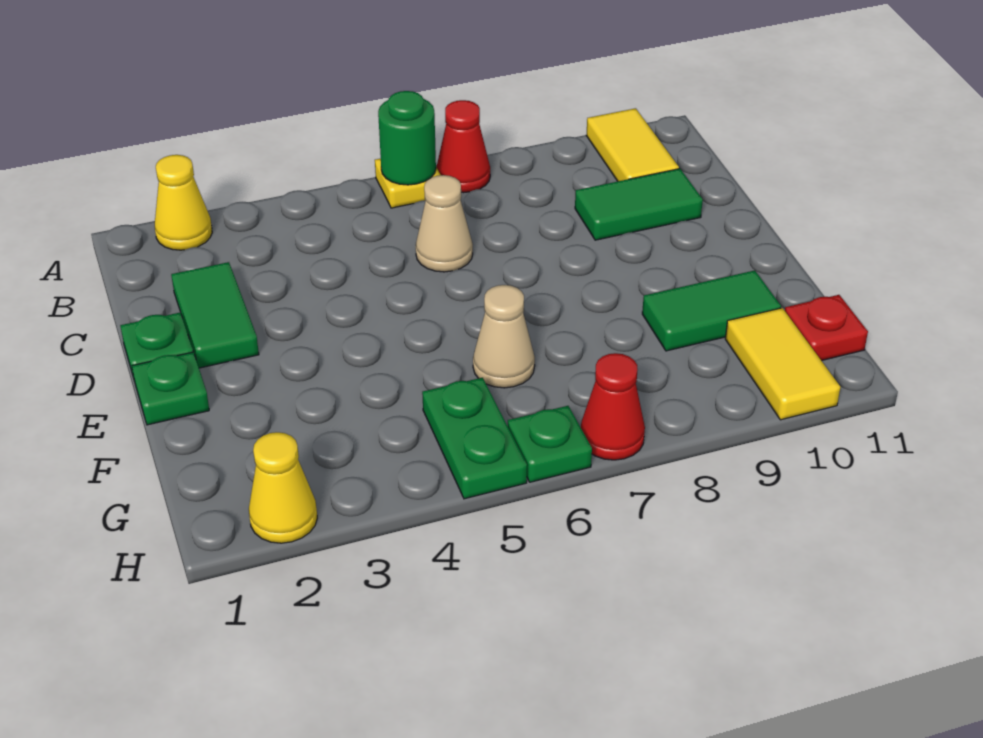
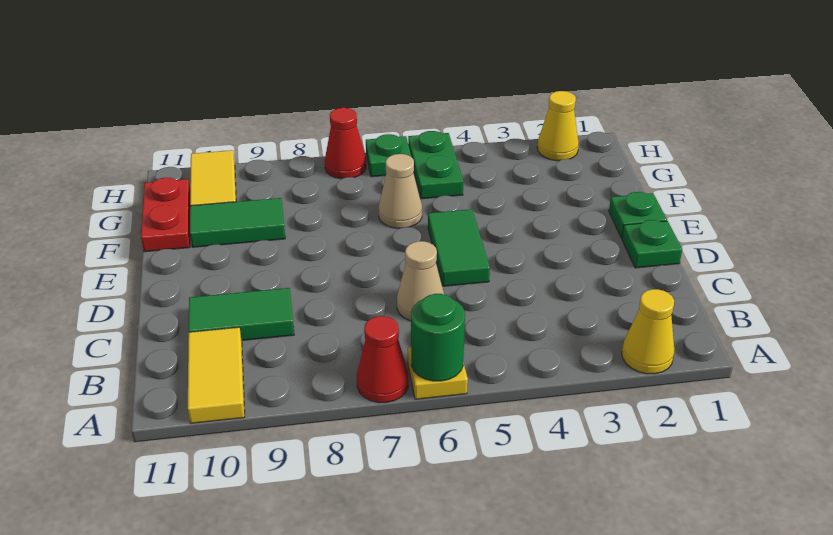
green 1x2 tile [171,262,259,368] -> green 1x2 tile moved to [428,209,490,286]
red 1x1 plate [785,295,868,361] -> red 1x2 plate [141,178,190,252]

